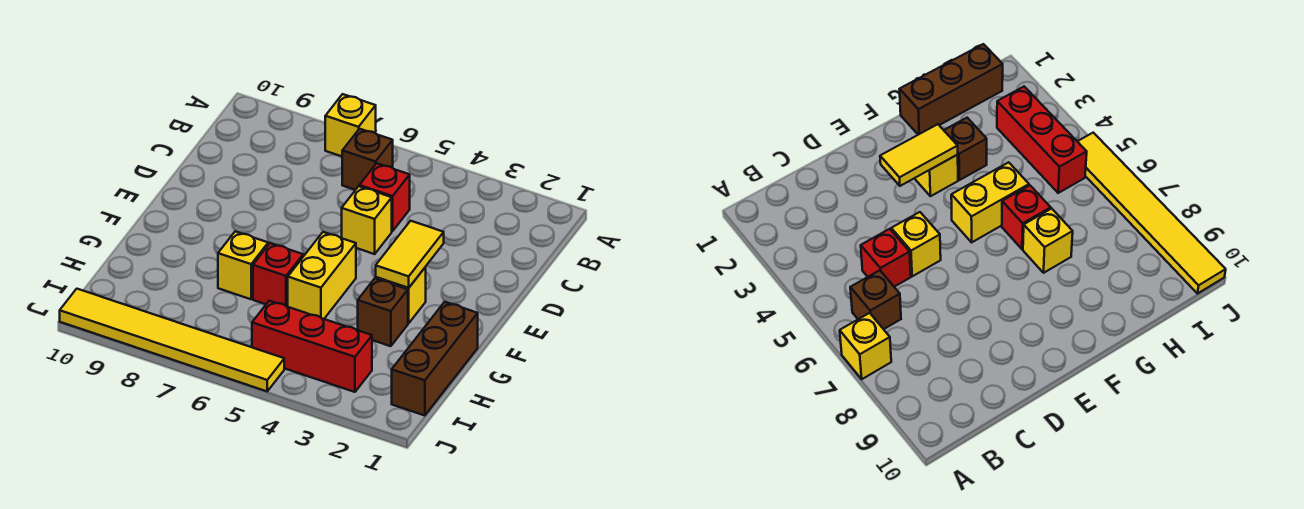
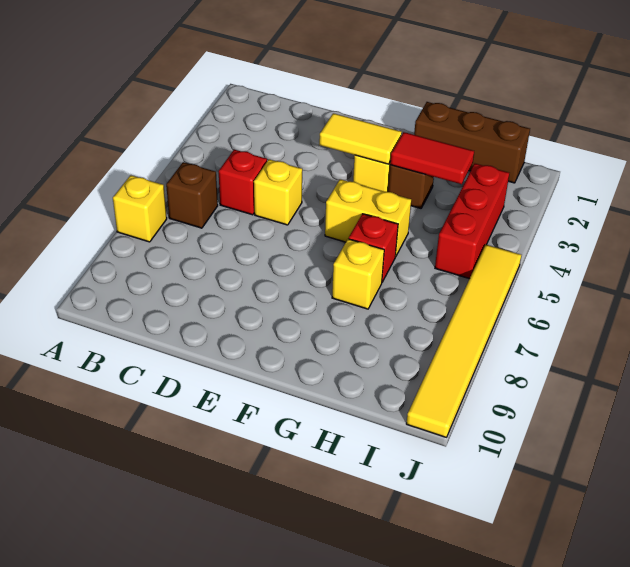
none -> red 1x2 tile [390,132,474,184]

